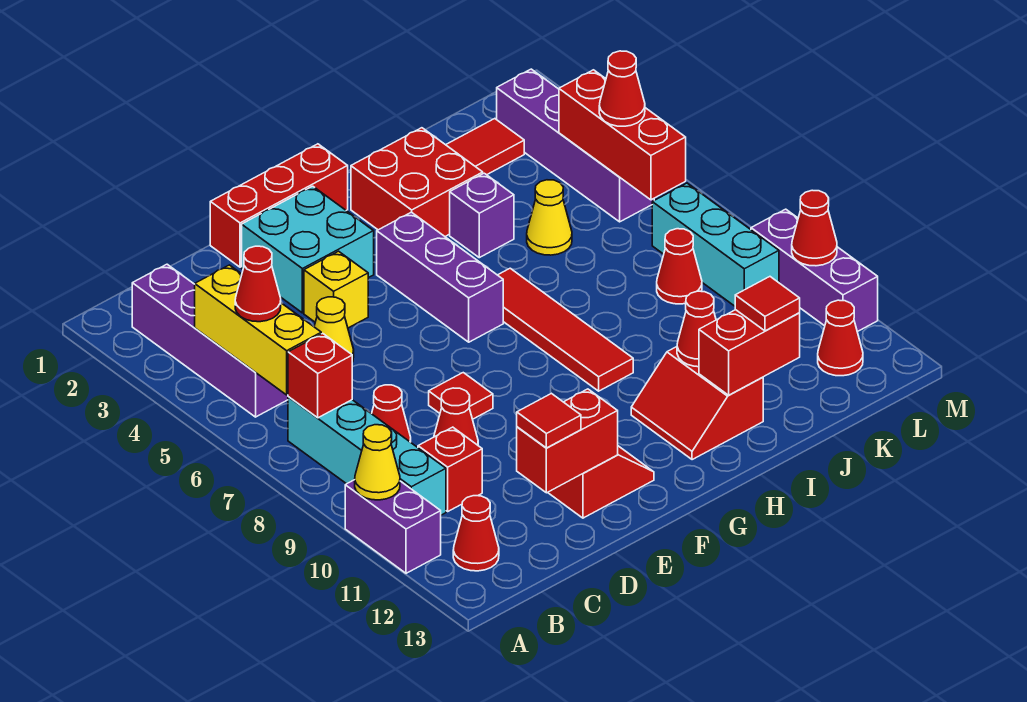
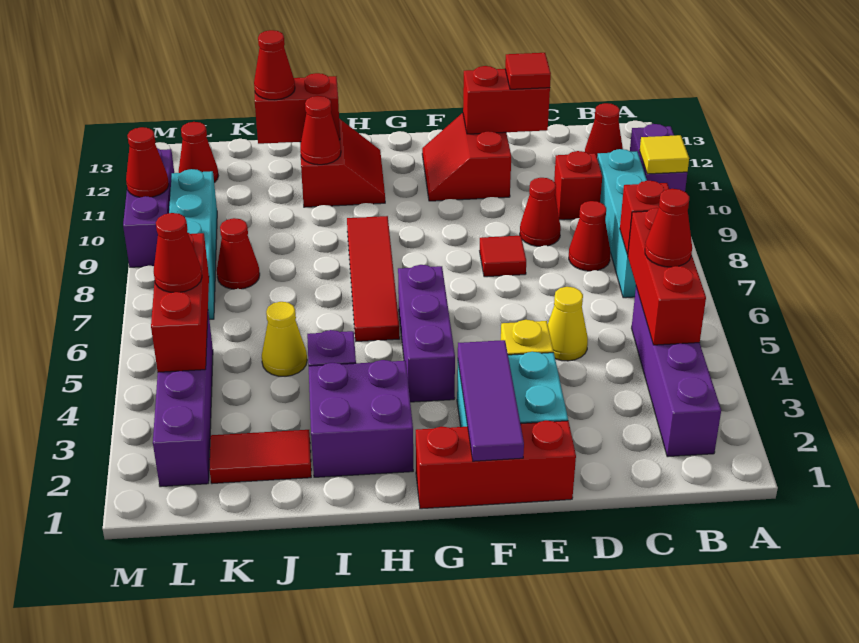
yellow 1x1 cone [355,425,400,500] -> yellow 1x1 tile [640,135,689,174]
yellow 1x3 brick [195,265,321,395] -> red 1x3 brick [628,208,706,345]
none -> purple 1x3 tile [458,340,524,461]
red 2x2 brick [351,128,483,236] -> purple 2x2 brick [309,360,413,477]
red 1x1 tile [735,277,800,331] -> red 1x1 cone [254,30,295,100]
cyan 1x3 brick [652,183,779,306] -> cyan 1x4 brick [169,169,217,320]

